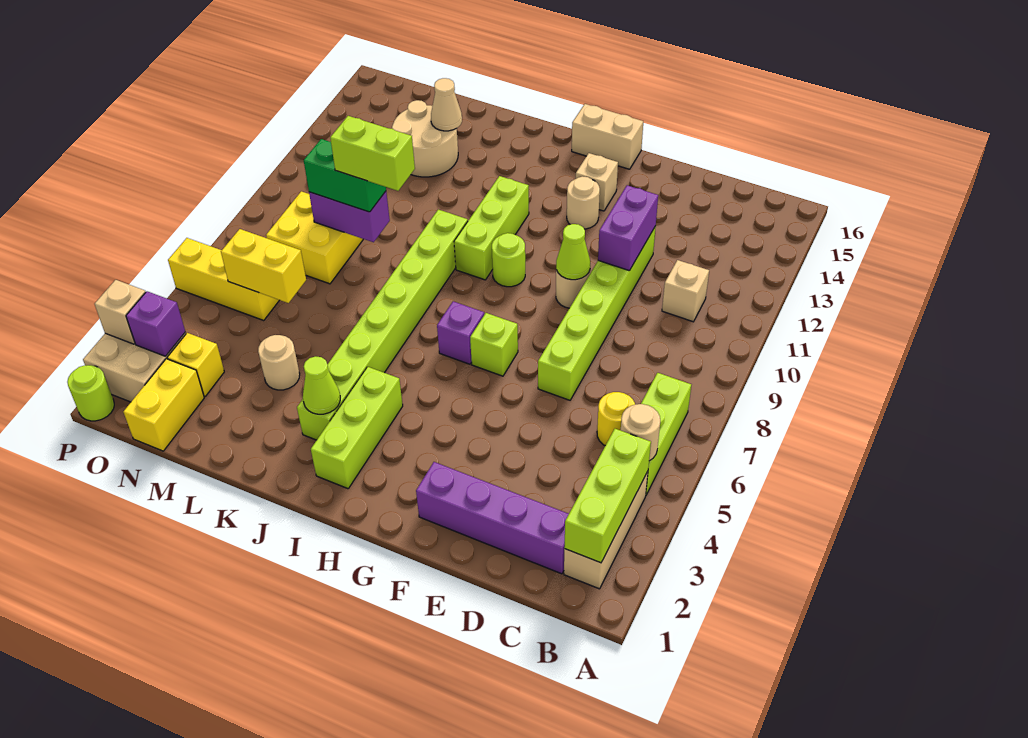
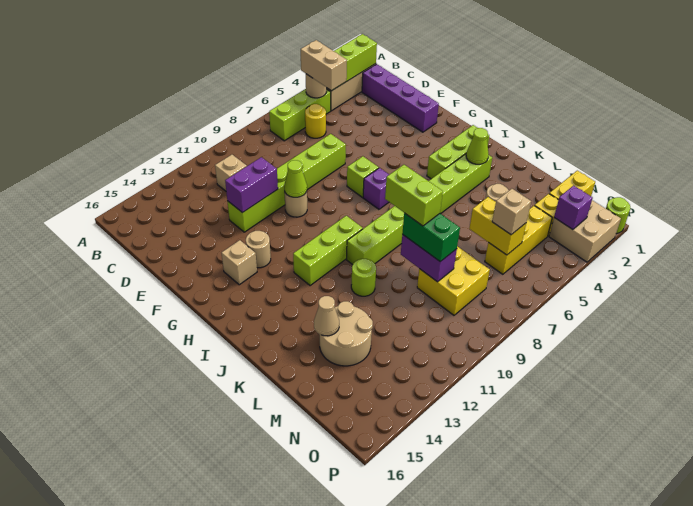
tan 1x2 brick [572,104,643,169] -> tan 1x2 brick moved to [301,40,347,90]
lime 1x1 round brick [492,233,525,287] -> lime 1x1 round brick moved to [351,259,376,296]
yellow 1x3 brick [168,238,279,321] -> yellow 1x3 brick turned to [485,206,552,274]
tan 1x1 brick [95,280,146,344] -> tan 1x1 brick moved to [492,189,531,235]

